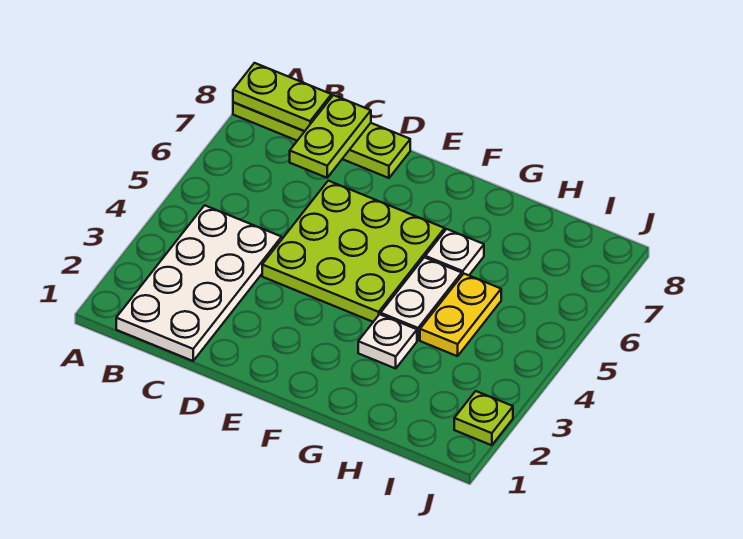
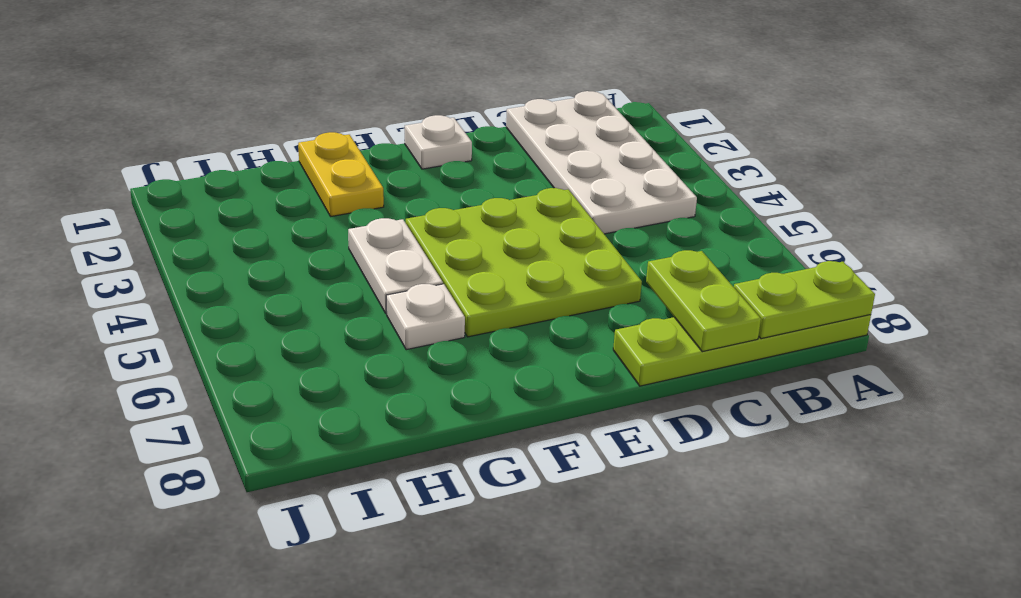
white 1x1 plate [358,314,417,368] -> white 1x1 plate moved to [405,115,472,169]
yellow 1x2 plate [420,274,501,356] -> yellow 1x2 plate moved to [298,132,384,216]
lime 1x1 plate [454,391,513,445] -> none

